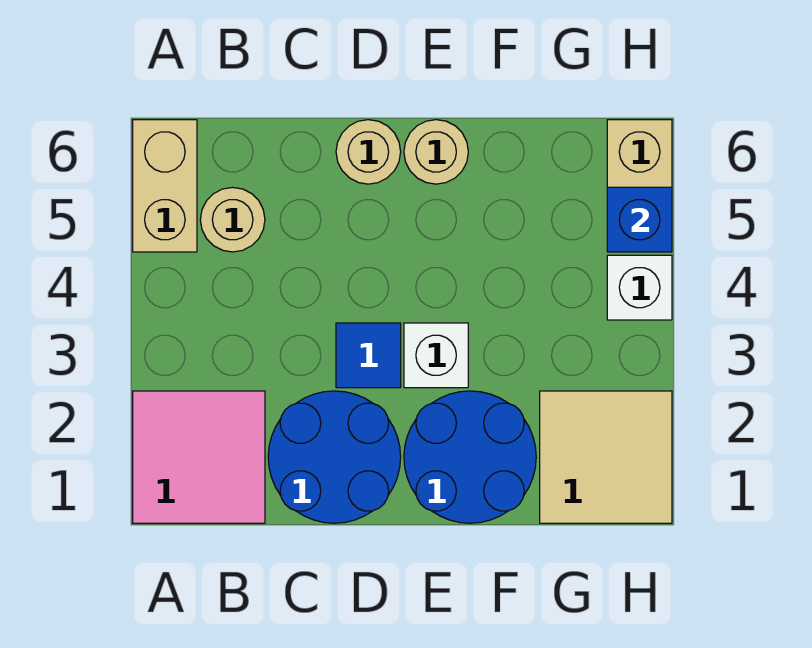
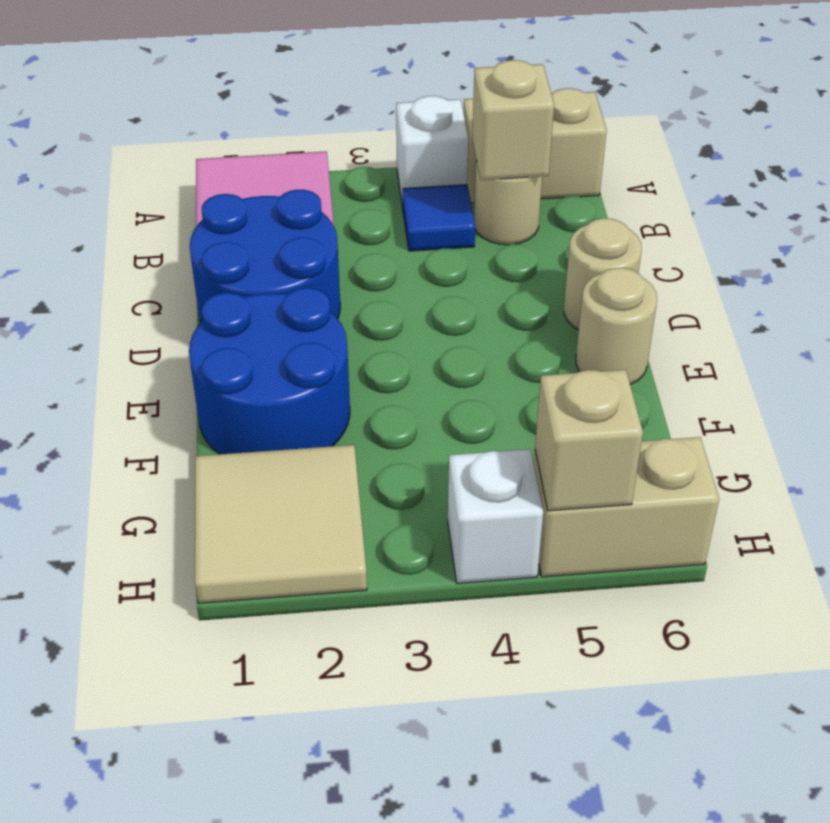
none -> tan 1x1 brick [472,60,554,180]
blue 1x1 tile [336,323,401,388] -> blue 1x1 tile moved to [403,185,475,251]
white 1x1 brick [404,323,468,388] -> white 1x1 brick moved to [396,96,468,207]
blue 1x1 brick [607,187,672,252] -> tan 1x1 brick [535,370,643,511]

